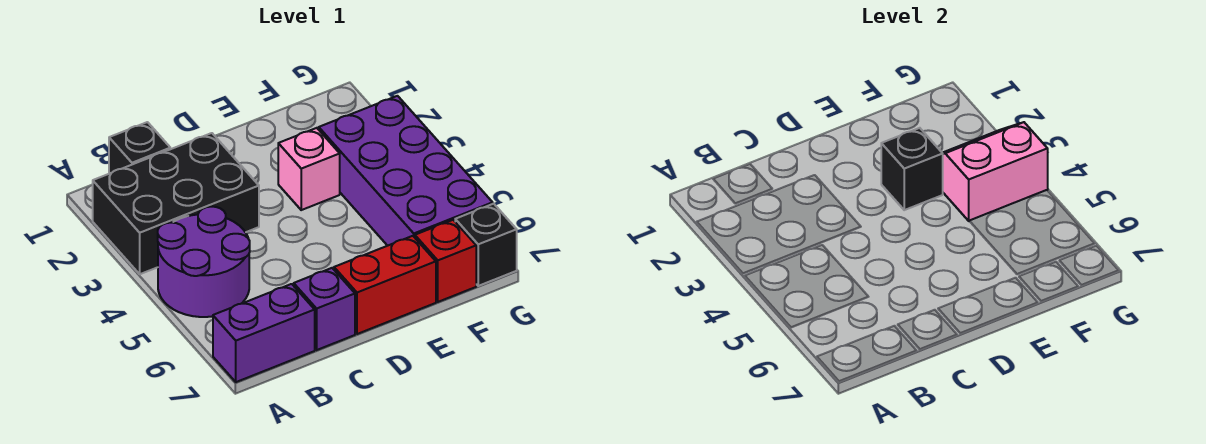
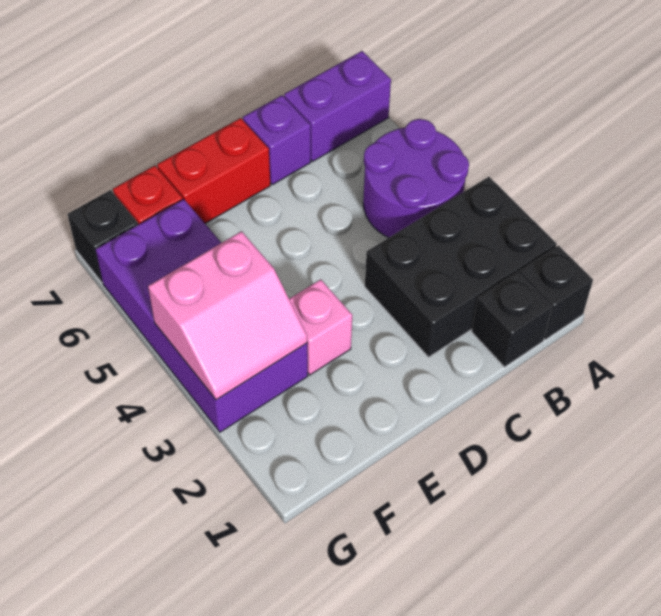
black 1x1 brick [881,128,943,210] -> black 1x1 brick moved to [519,246,593,340]

